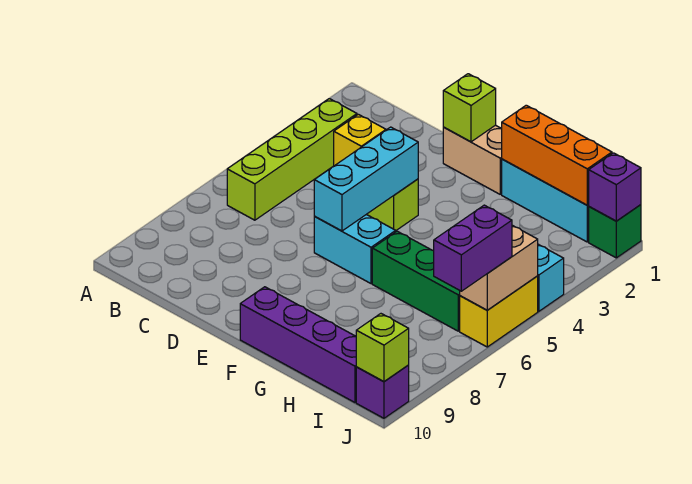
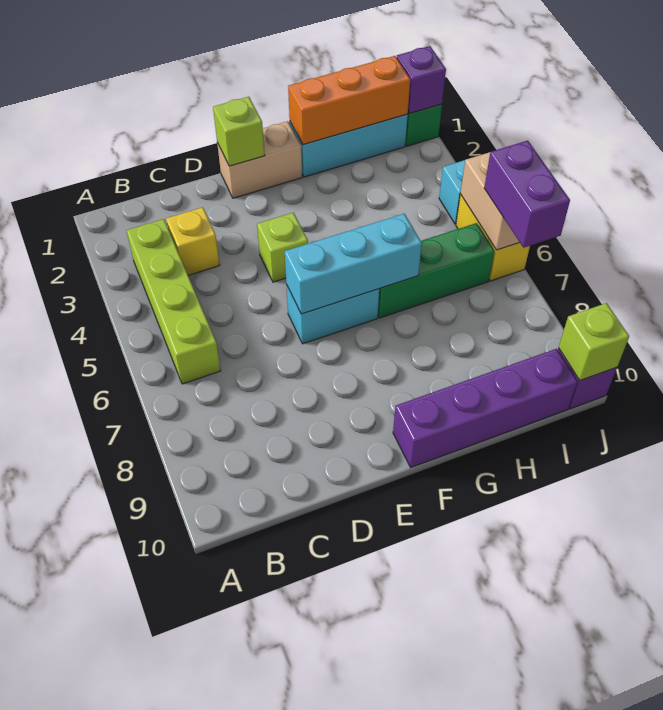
cyan 1x3 brick [314,127,418,231] -> cyan 1x3 brick turned to [285,214,422,314]

